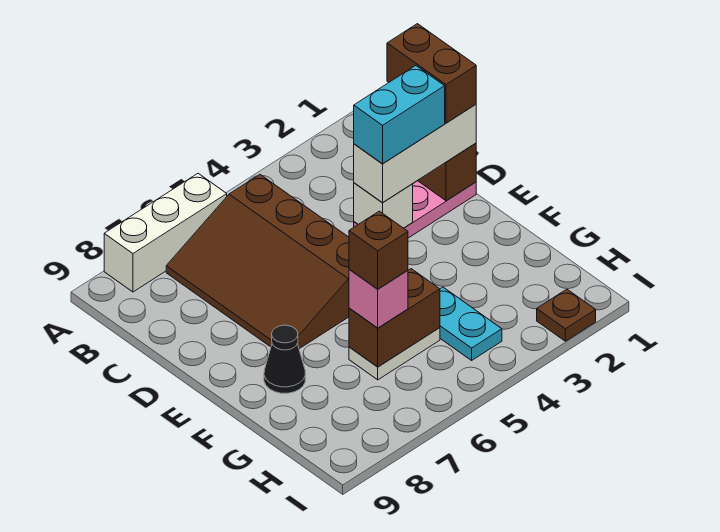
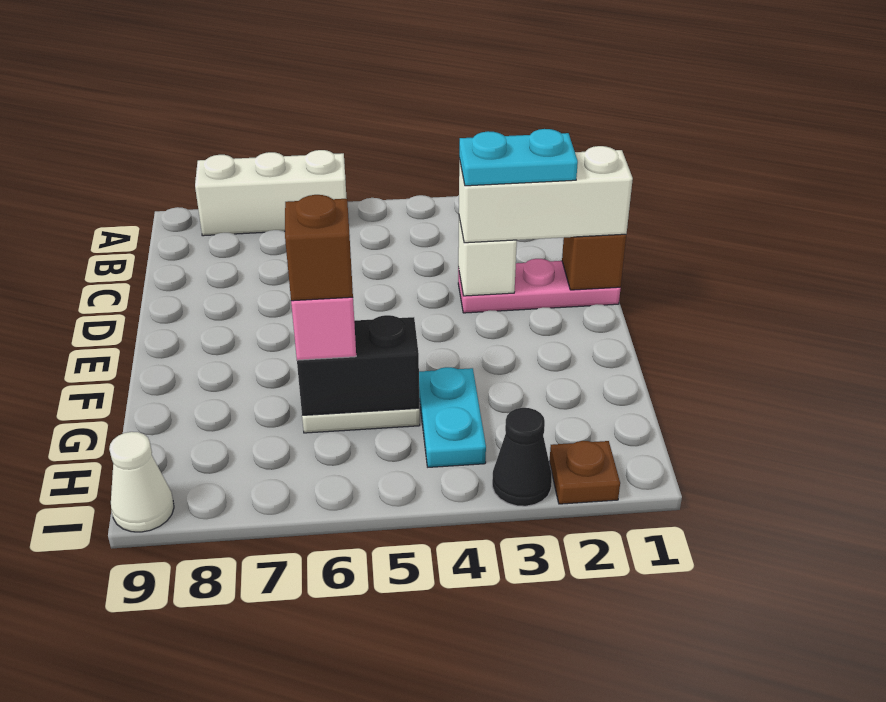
brown 3x4 slope [166,175,349,349] -> none
brown 1x2 brick [387,24,476,123] -> none
cyan 1x2 brick [354,66,445,164] -> cyan 1x2 plate [459,129,578,186]
black 1x1 cone [264,325,305,393] -> black 1x1 cone moved to [492,408,552,506]
brown 1x2 brick [349,269,440,367] -> black 1x2 brick [297,315,419,415]
none -> white 1x1 cone [109,432,174,532]

